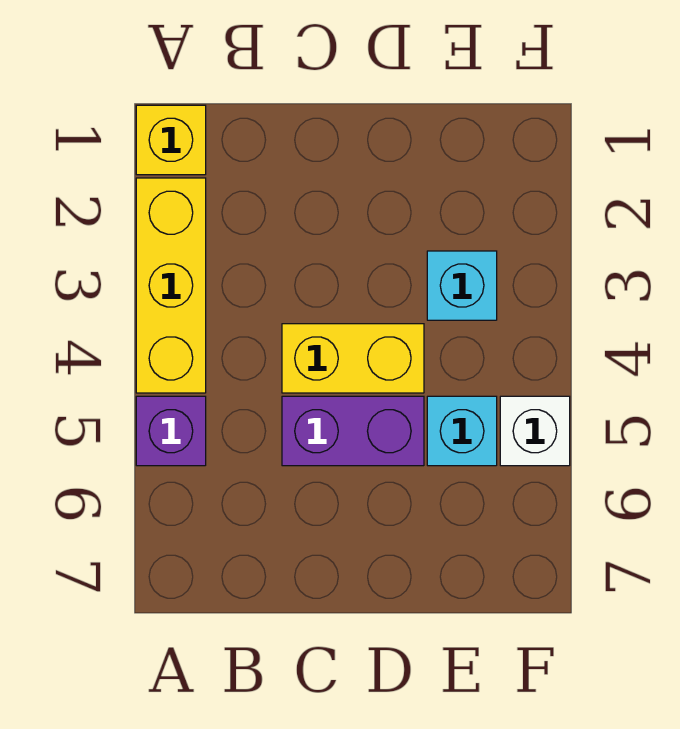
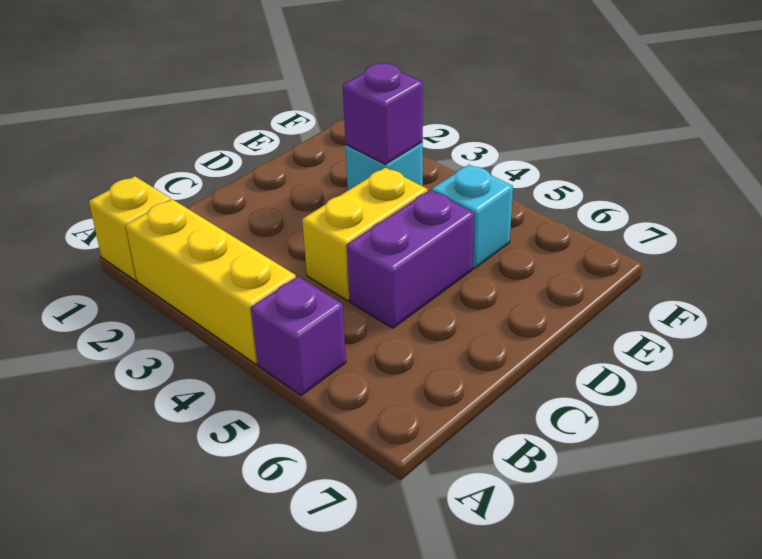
none -> purple 1x1 brick [343,63,423,164]
white 1x1 brick [500,396,570,466] -> none

